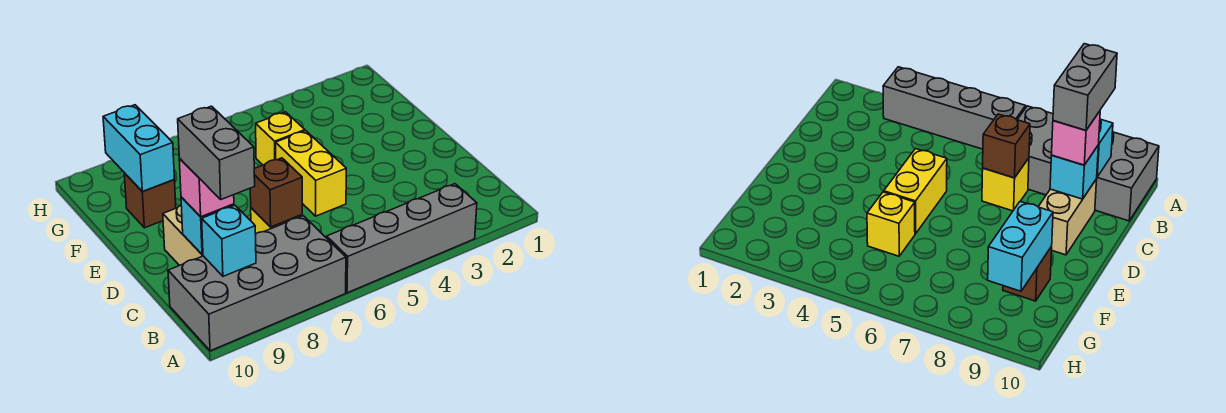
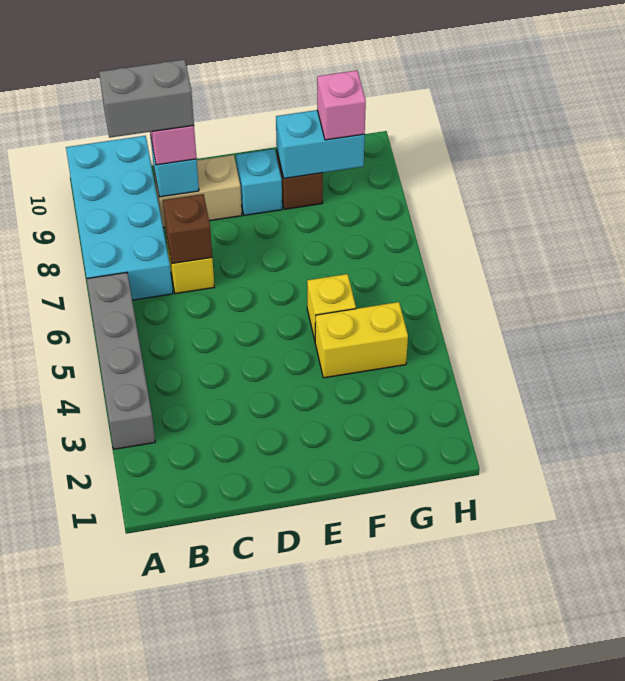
grey 2x4 brick [168,216,346,351] -> cyan 2x4 brick [66,136,173,300]
cyan 1x1 brick [202,205,256,276] -> cyan 1x1 brick moved to [236,149,282,215]
yellow 1x2 brick [276,131,346,216] -> yellow 1x2 brick moved to [315,302,408,378]
none -> pink 1x1 brick [317,70,366,140]

